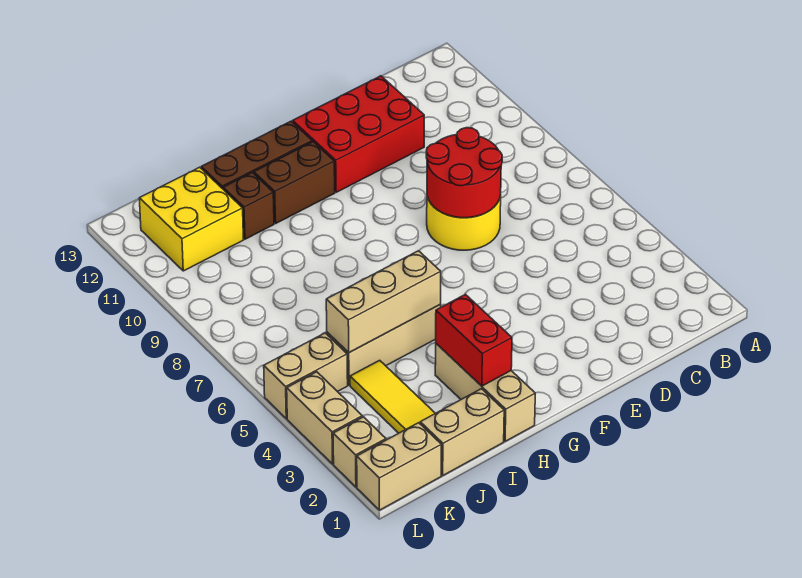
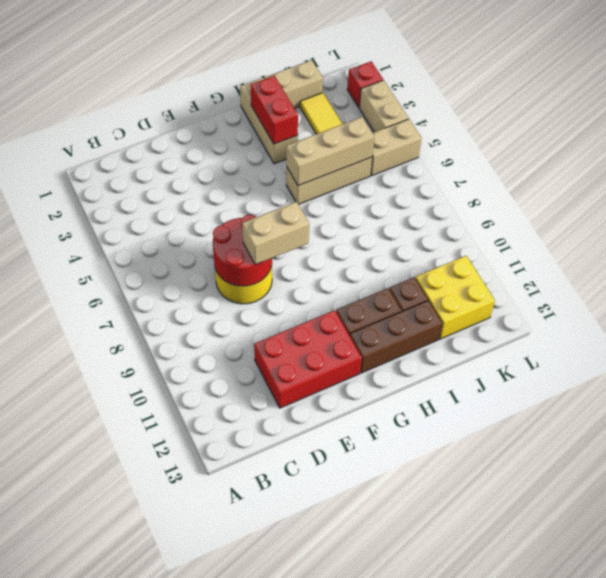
tan 1x2 brick [357,423,441,510] -> tan 1x2 brick moved to [242,202,309,265]
tan 1x1 brick [333,417,386,487] -> red 1x1 brick [347,61,383,107]

